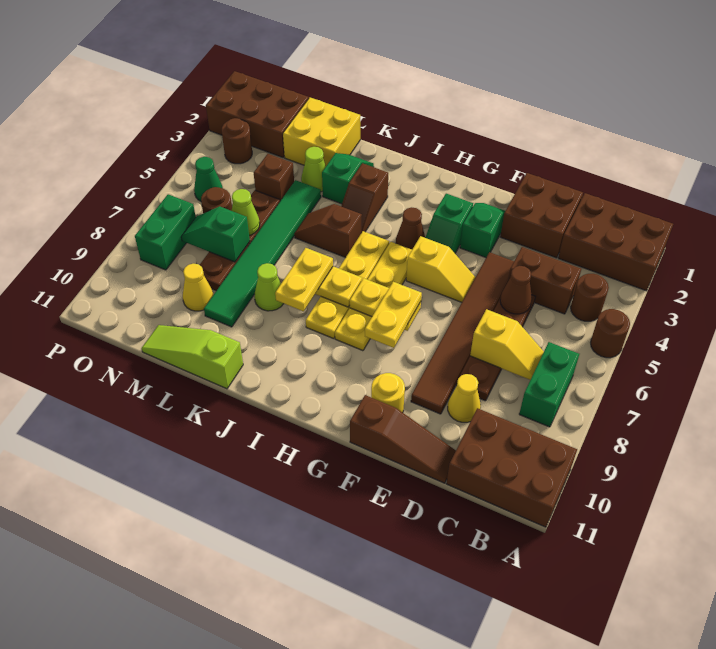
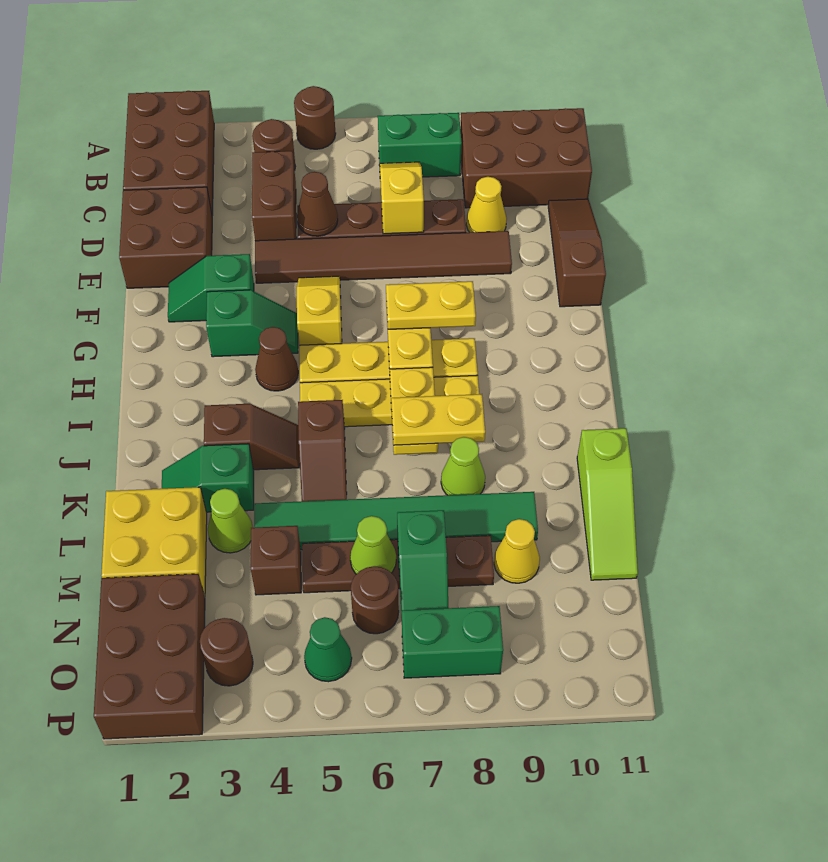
brown 2x3 brick [446,408,577,527] -> brown 2x3 brick turned to [460,108,592,208]
yellow 1x1 round brick [371,373,405,412] -> none

